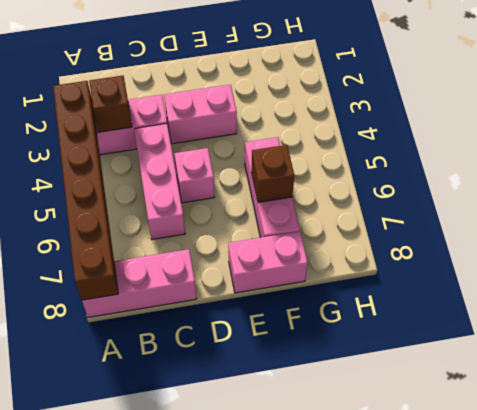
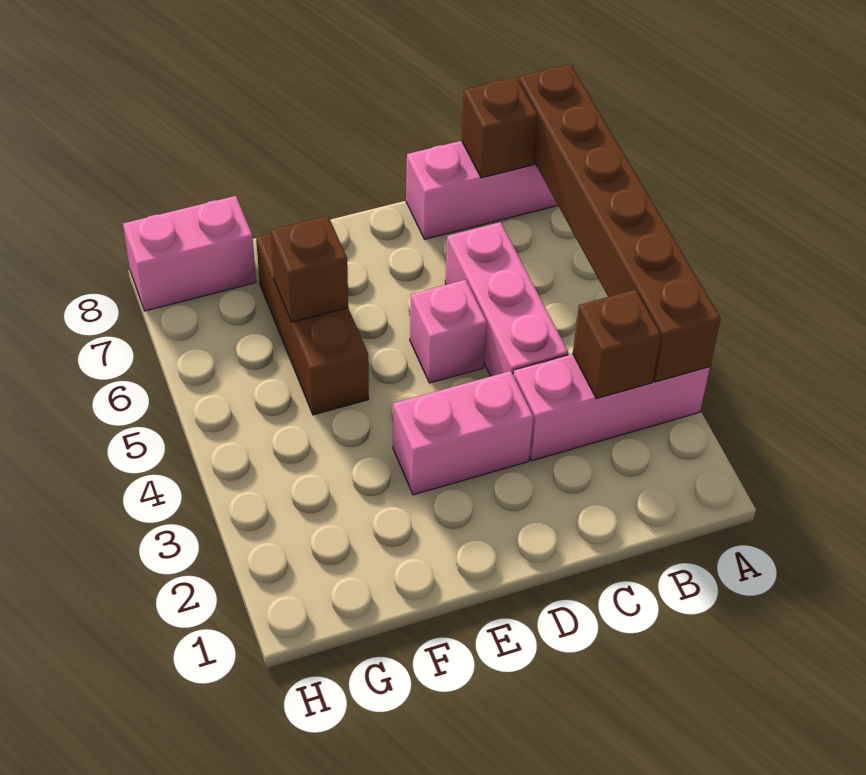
none -> brown 1x1 brick [461,77,537,178]
pink 1x2 brick [228,231,308,293] -> pink 1x2 brick moved to [123,196,256,311]
pink 1x3 brick [245,137,300,238] -> brown 1x3 brick [256,233,369,415]

